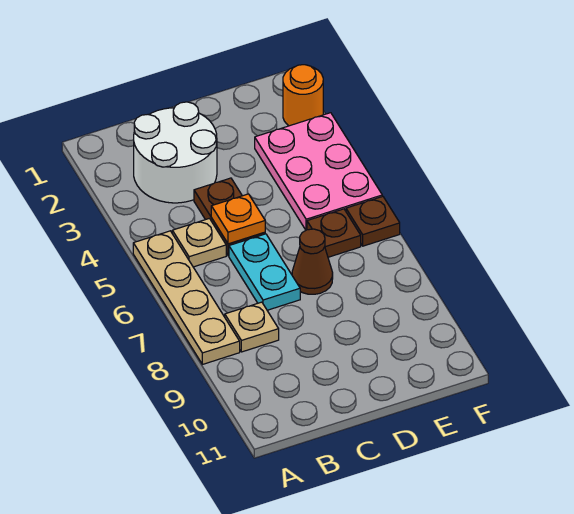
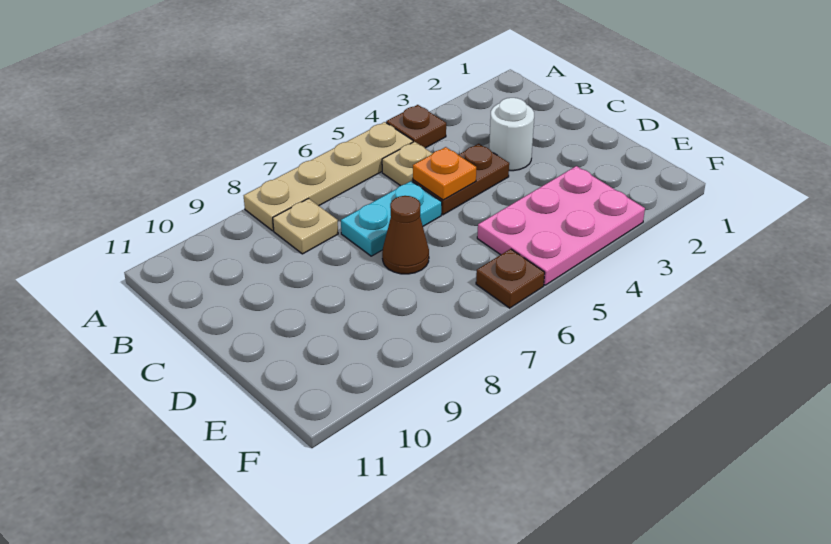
white 2x2 round brick [134,102,217,203] -> white 1x1 round brick [489,98,534,171]
brown 1x1 plate [307,209,361,257] -> brown 1x1 plate moved to [386,105,446,148]
orange 1x1 round brick [283,65,323,126] -> none

